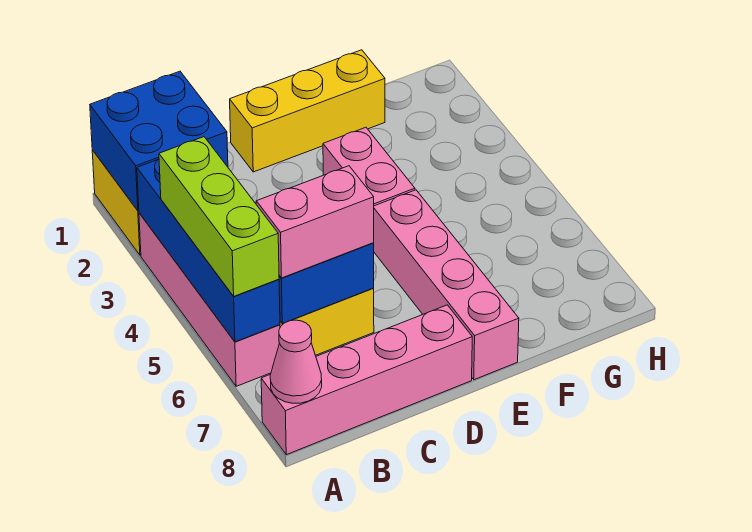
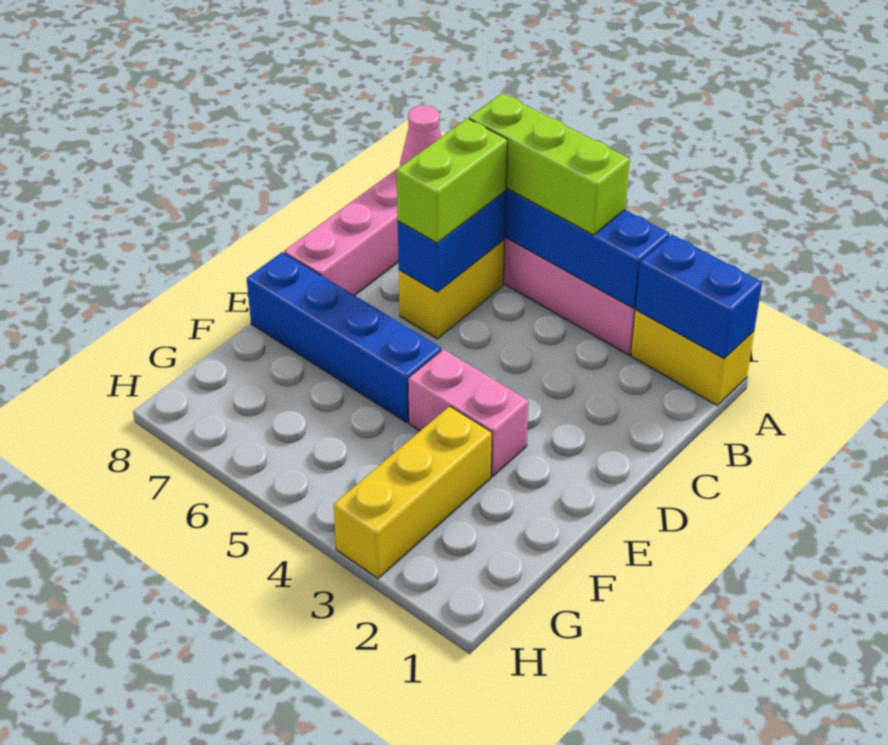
blue 2x2 brick [90,71,228,211] -> blue 1x2 brick [636,235,762,359]
pink 1x2 brick [256,166,374,278] -> lime 1x2 brick [396,118,508,243]
yellow 1x3 brick [230,50,385,172] -> yellow 1x3 brick moved to [334,406,492,578]
pink 1x4 brick [374,190,519,380] -> blue 1x4 brick [247,252,441,423]

